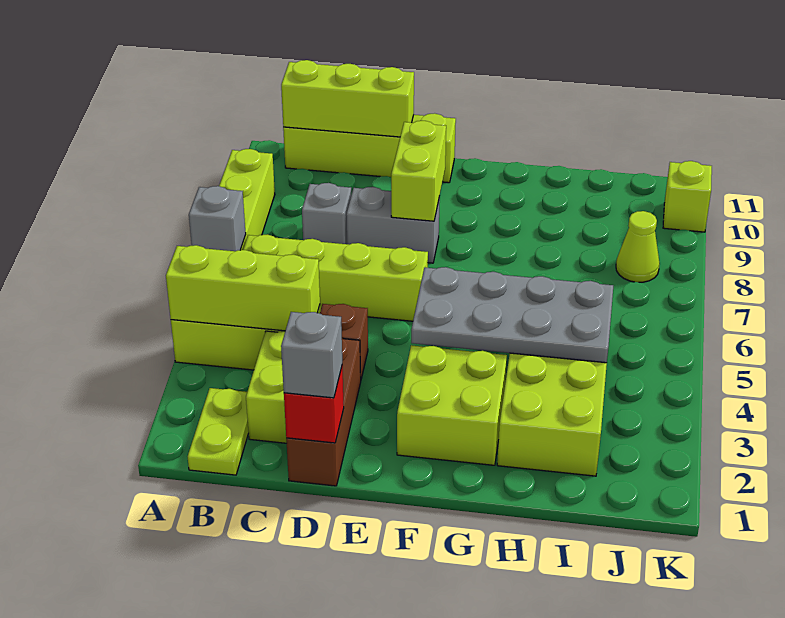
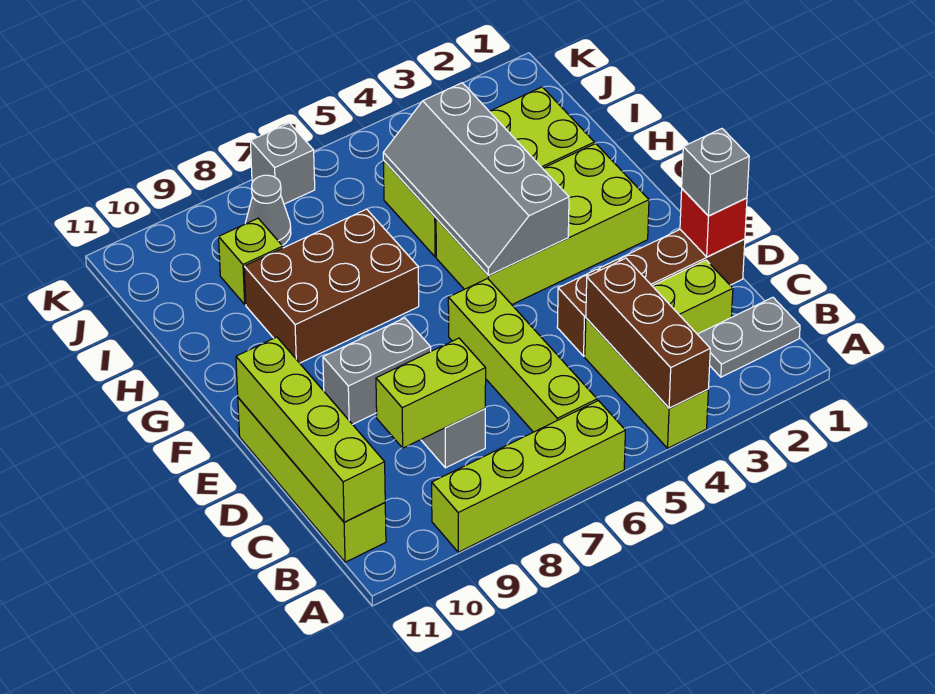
lime 1x3 brick [166,245,320,331] -> brown 1x3 brick [586,258,710,408]
grey 1x1 brick [189,186,246,251] -> grey 1x1 brick moved to [250,123,315,204]
lime 1x2 plate [188,388,249,475] -> grey 1x2 plate [697,297,800,377]
lime 1x3 brick [281,60,414,137] -> lime 1x4 brick [236,337,385,522]
grey 1x2 brick [346,187,440,263] -> grey 1x2 brick turned to [323,318,431,424]
lime 1x2 brick [391,120,446,221] -> lime 1x2 brick moved to [376,338,486,448]
lime 2x2 brick [397,345,507,465] -> lime 2x4 brick [436,144,649,305]
grey 2x4 plate [411,267,613,363] -> grey 2x4 slope [383,83,569,276]
none -> brown 2x3 brick [244,209,419,363]
lime 1x1 cone [616,211,660,282] -> grey 1x1 cone [245,175,291,245]
lime 1x1 brick [663,161,712,232] -> lime 1x1 brick moved to [219,218,283,304]

